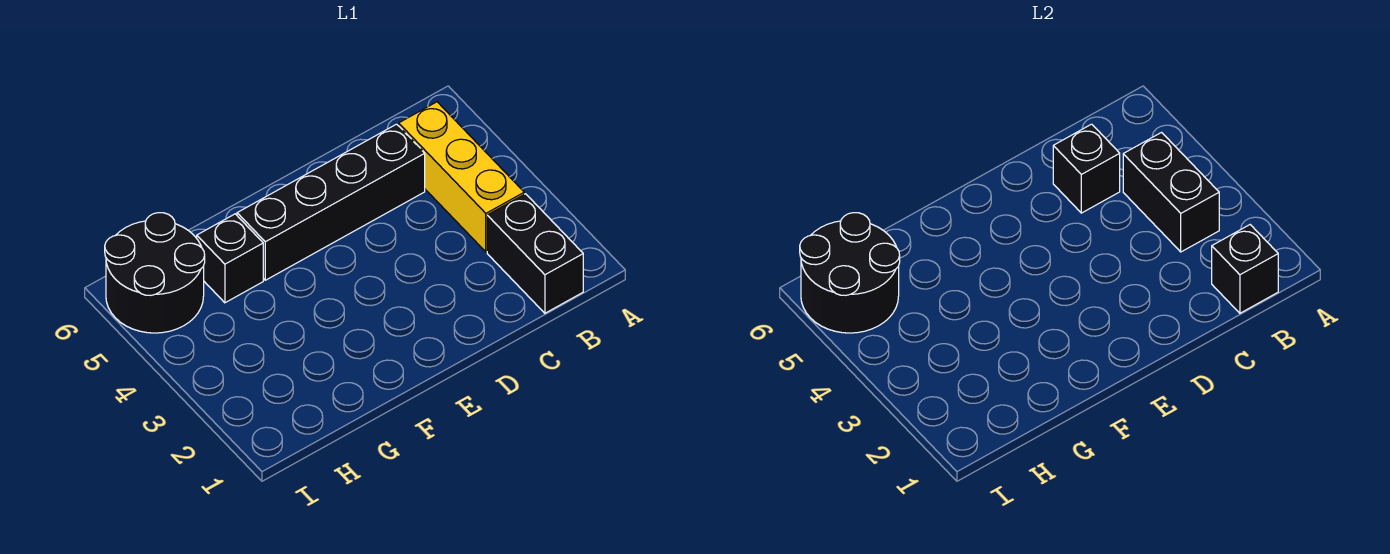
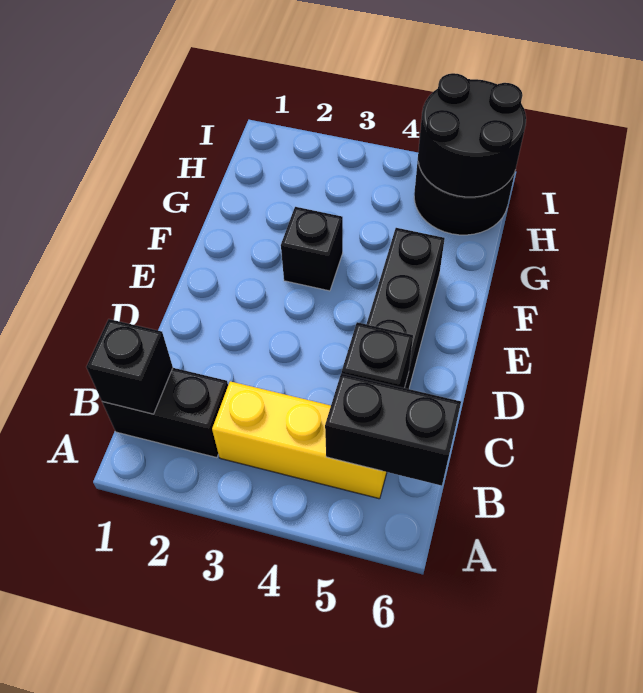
black 1x2 brick [1123,133,1219,252] -> black 1x2 brick moved to [325,373,461,486]
black 1x1 brick [197,214,263,303] -> black 1x1 brick moved to [281,207,343,291]

